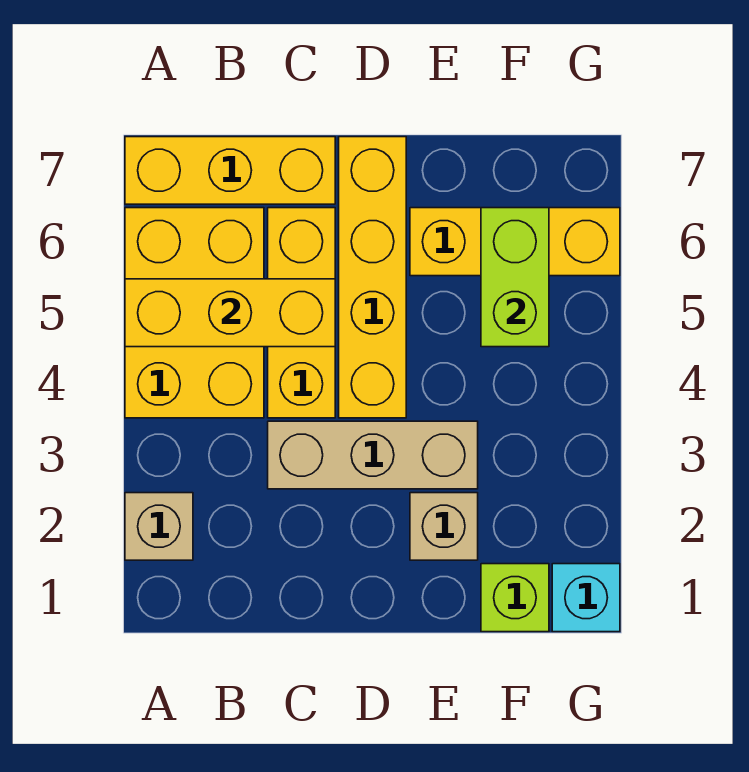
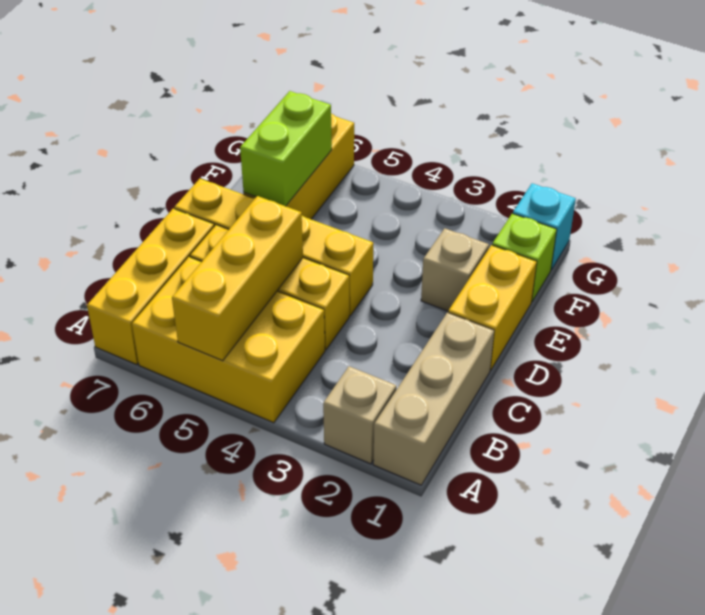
tan 1x3 brick [268,421,478,489] -> tan 1x3 brick moved to [373,313,494,485]
none -> yellow 1x2 brick [448,245,537,370]
lime 1x2 brick [481,208,549,347] -> lime 1x2 brick turned to [240,91,332,206]

